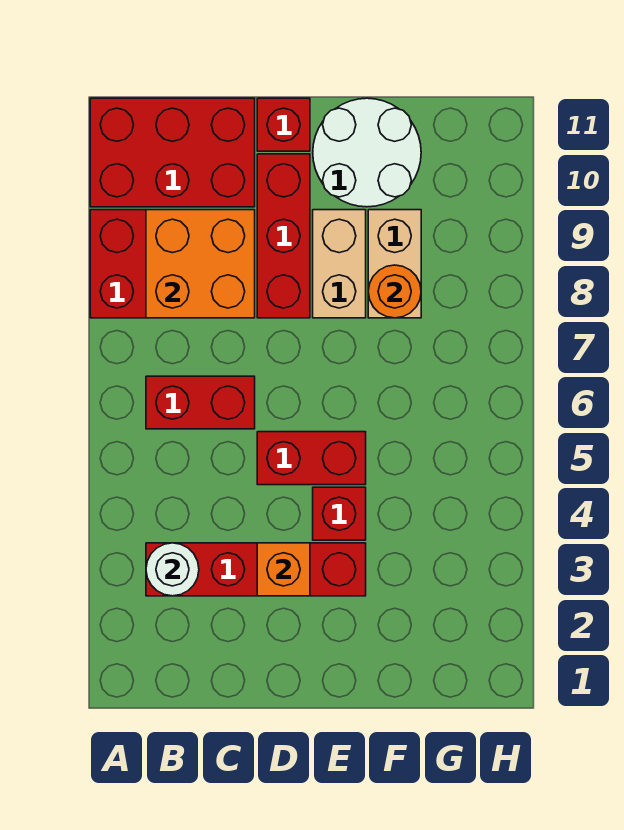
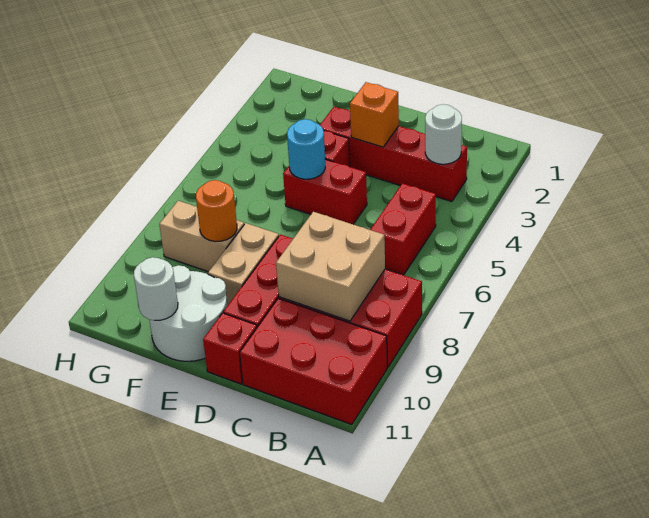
red 1x2 brick [146,376,255,429] -> red 1x2 brick turned to [370,183,436,275]
orange 2x2 brick [146,210,255,318] -> tan 2x2 brick [276,212,385,321]
none -> cyan 1x1 round brick [287,119,325,179]
tan 1x2 brick [368,210,421,318] -> tan 1x2 brick turned to [159,201,244,272]
none -> white 1x1 round brick [134,257,178,320]

